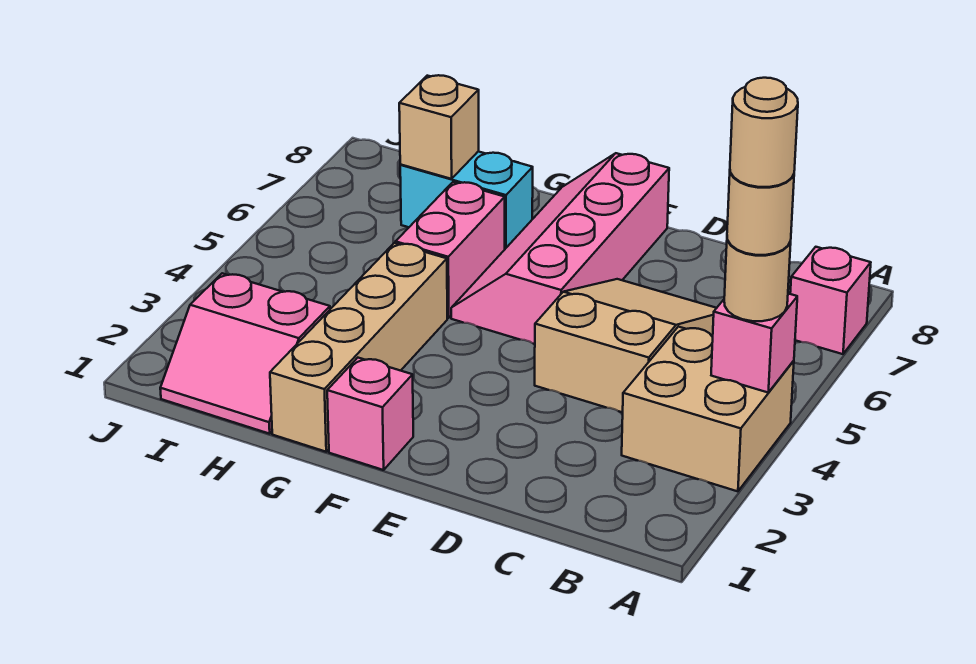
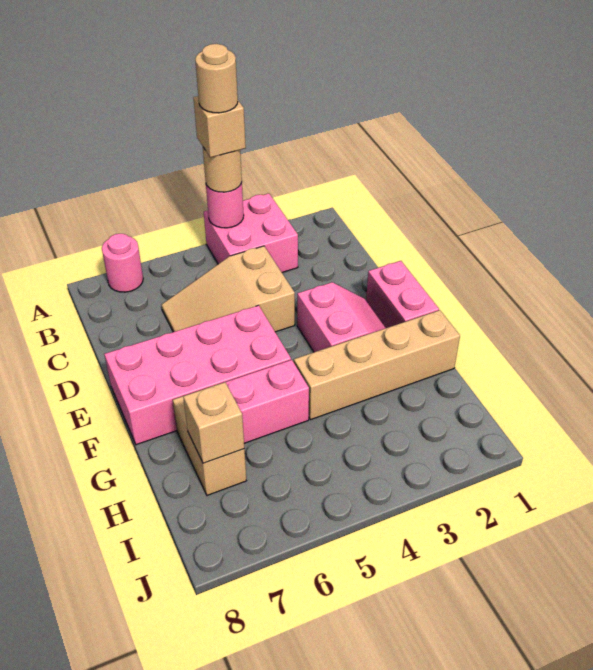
tan 2x2 brick [622,327,794,491] -> pink 2x2 brick [204,193,298,272]
pink 1x1 brick [711,294,797,393] -> pink 1x1 round brick [206,182,244,228]
tan 1x1 round brick [727,173,794,255] -> tan 1x1 brick [194,96,246,158]
pink 1x1 brick [790,247,871,354] -> pink 1x1 round brick [102,234,143,292]
pink 2x4 slope [451,153,669,344] -> pink 2x4 brick [104,305,291,445]
pink 1x1 brick [327,358,413,470] -> pink 1x2 brick [366,261,439,328]
cyan 1x2 brick [400,152,533,249] -> tan 1x2 brick [173,396,247,495]
pink 2x2 slope [160,273,330,434] -> pink 2x2 slope moved to [297,282,386,352]

